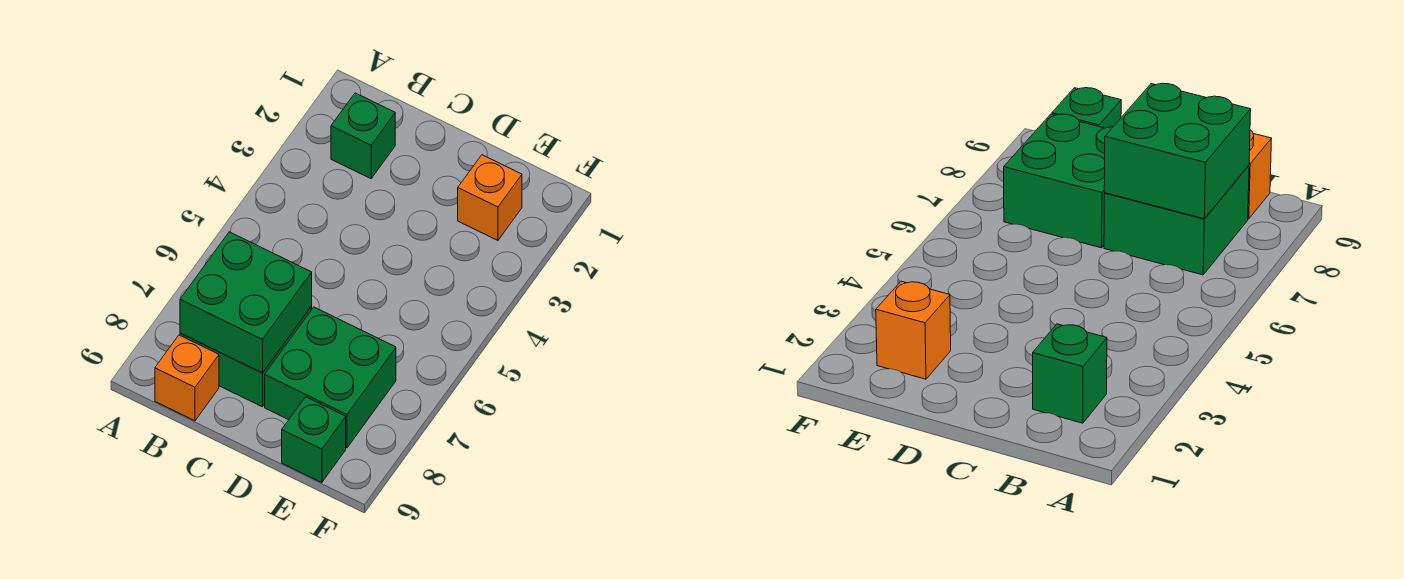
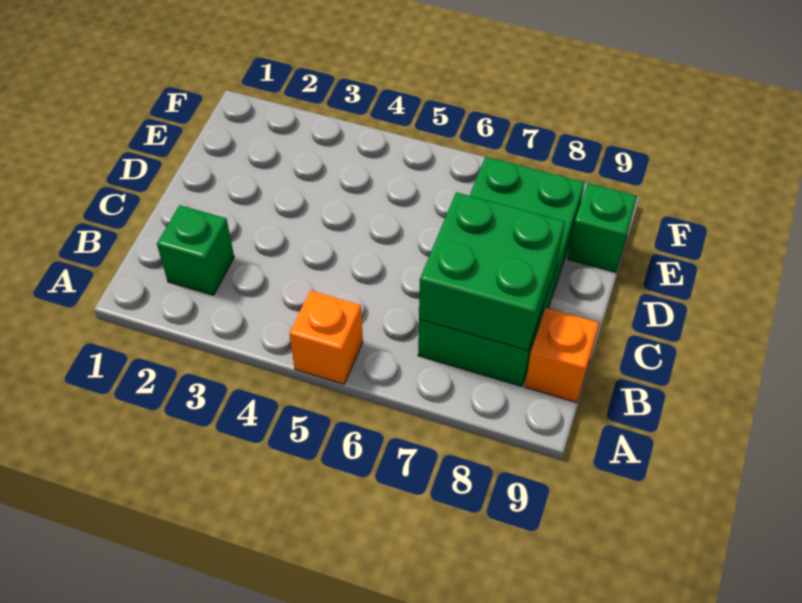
orange 1x1 brick [458,155,522,240] -> orange 1x1 brick moved to [290,291,363,384]

